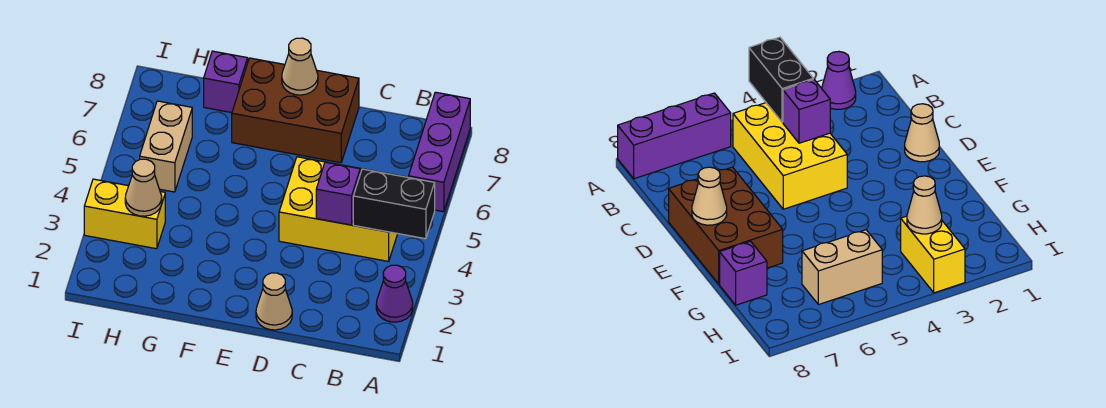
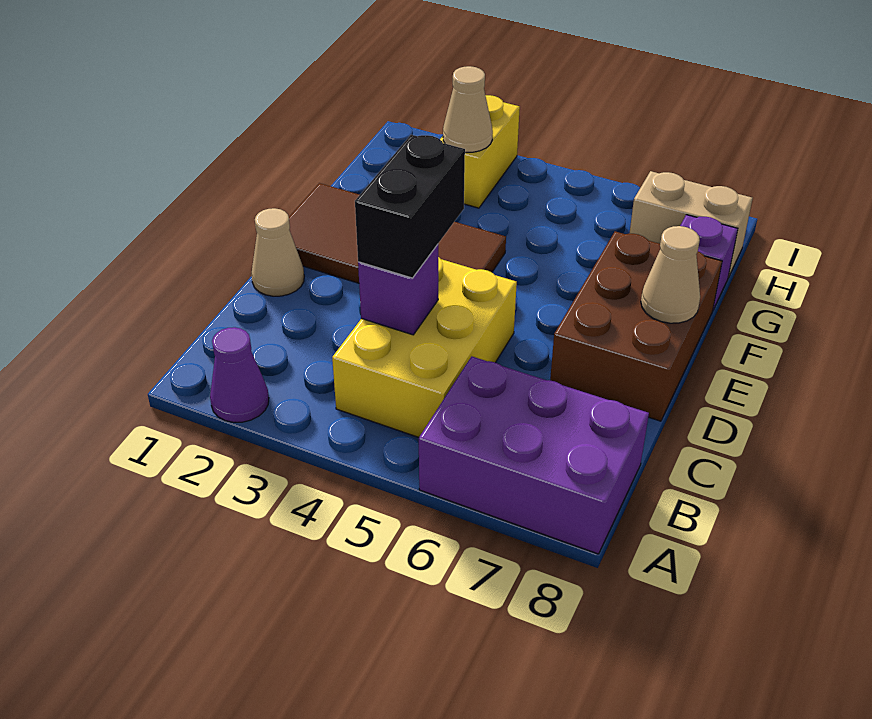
black 1x2 brick [353,169,435,239] -> black 1x2 brick moved to [355,135,465,278]
purple 1x3 brick [409,92,470,212] -> purple 2x3 brick [419,357,649,554]
none -> brown 2x4 tile [289,183,506,283]
tan 1x2 brick [140,101,192,192] -> tan 1x2 brick moved to [629,171,753,277]

